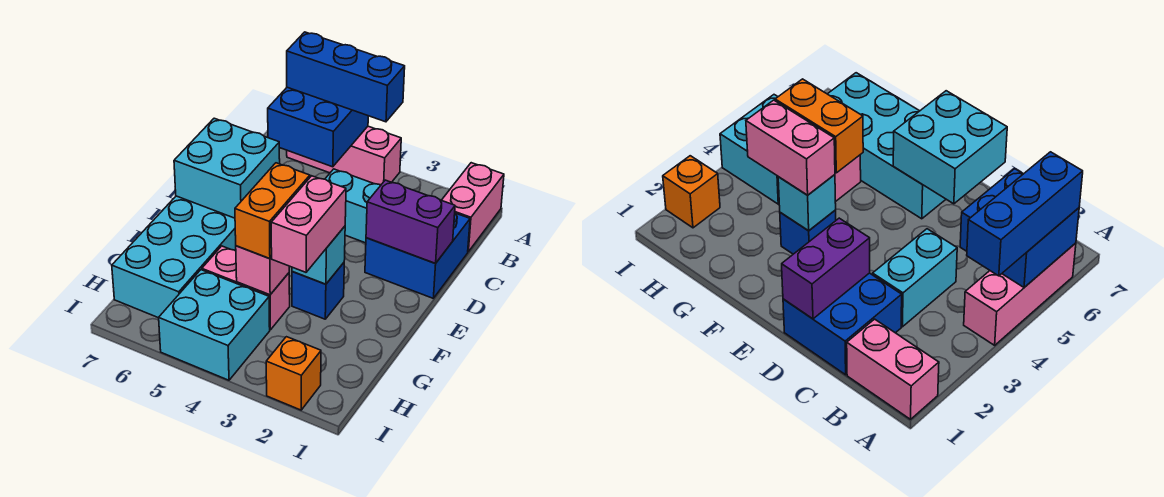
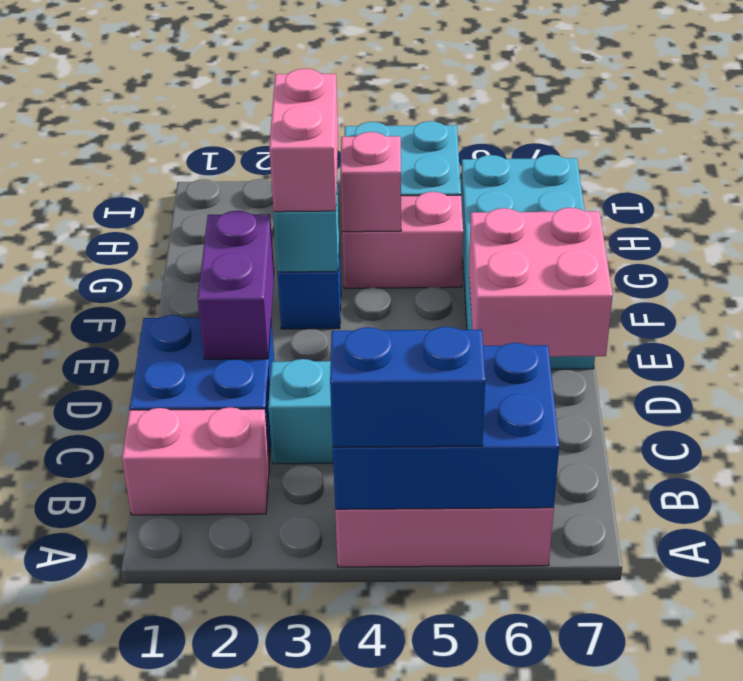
pink 1x2 brick [442,163,504,252] -> pink 1x2 brick turned to [122,407,269,515]
blue 1x3 brick [287,32,405,122] -> blue 1x2 brick [330,327,485,447]
blue 2x2 brick [268,87,368,167] -> blue 2x3 brick [333,343,559,509]
purple 1x2 brick [366,180,455,263] -> purple 1x2 brick turned to [198,211,274,359]
cyan 2x2 brick [174,118,280,218] -> pink 2x2 brick [469,208,613,357]
orange 1x2 brick [235,163,310,259] -> none
orange 1x1 brick [266,337,321,410] -> none

